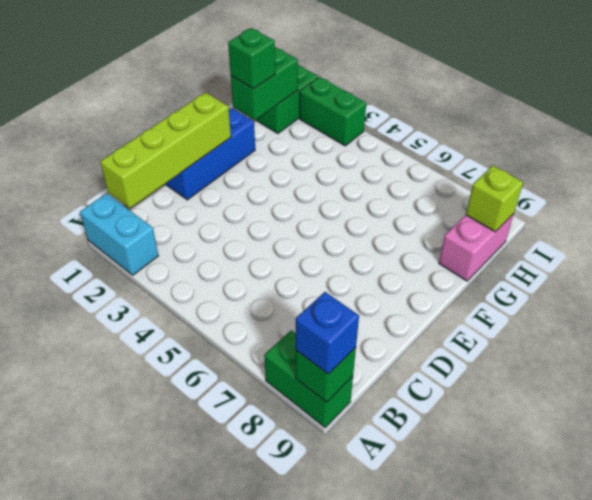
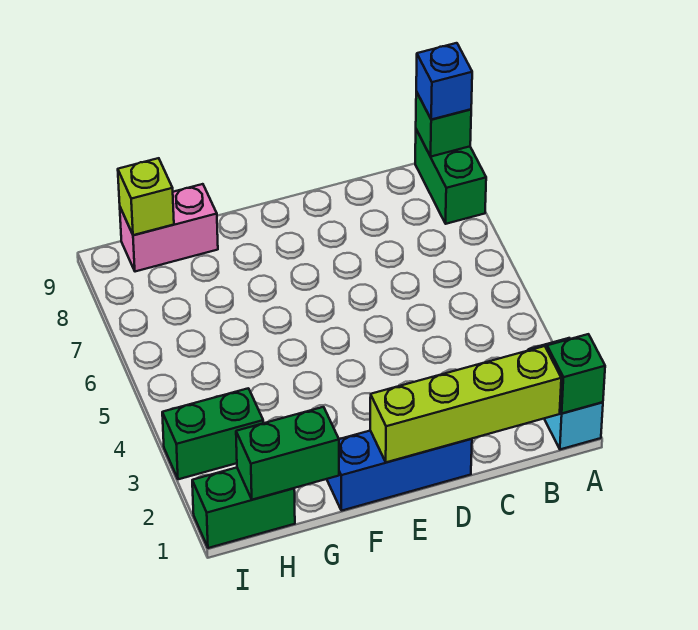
green 1x1 brick [228,28,275,89] -> green 1x1 brick moved to [547,334,605,413]
green 1x2 brick [300,77,366,146] -> green 1x2 brick turned to [162,388,263,479]

